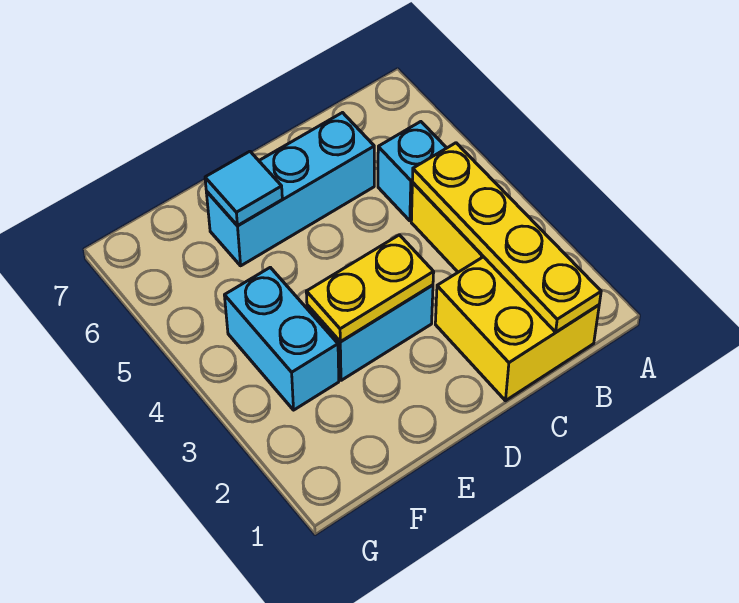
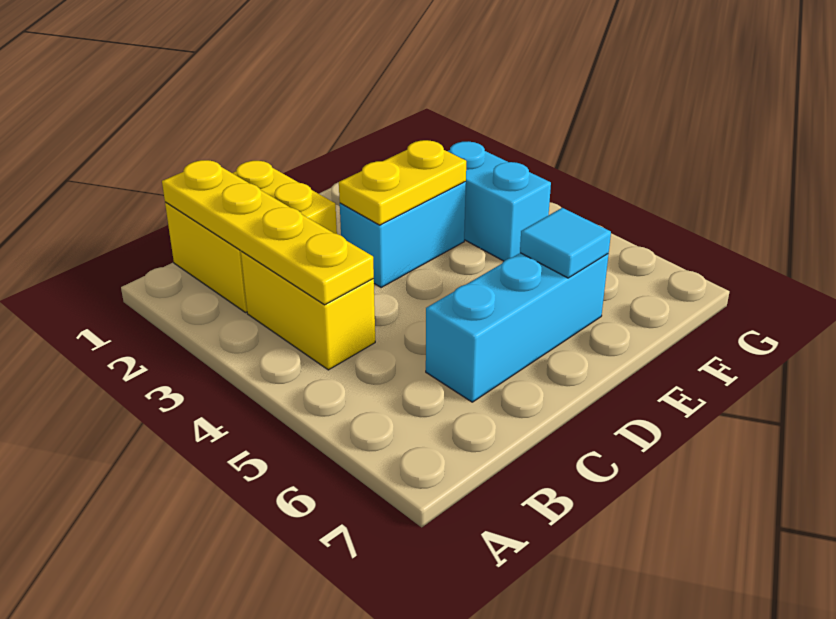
cyan 1x1 brick [378,122,446,221] -> none

